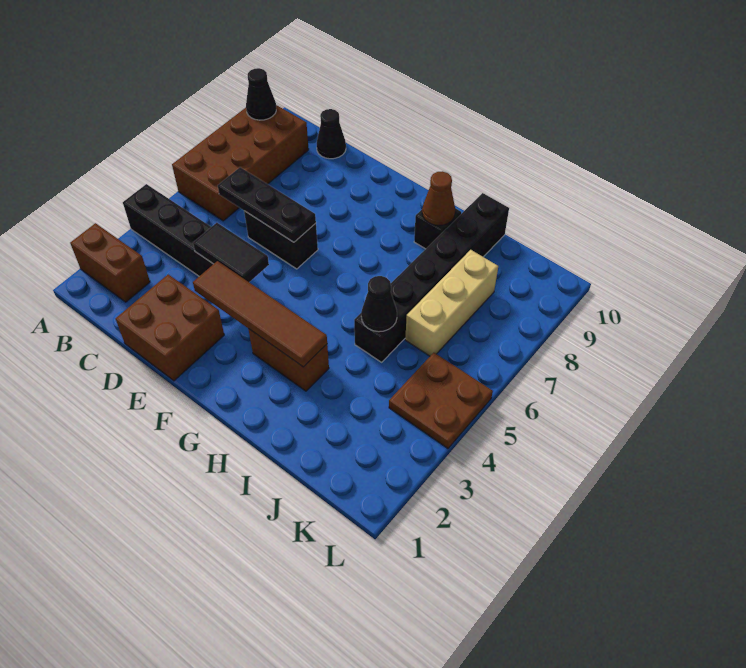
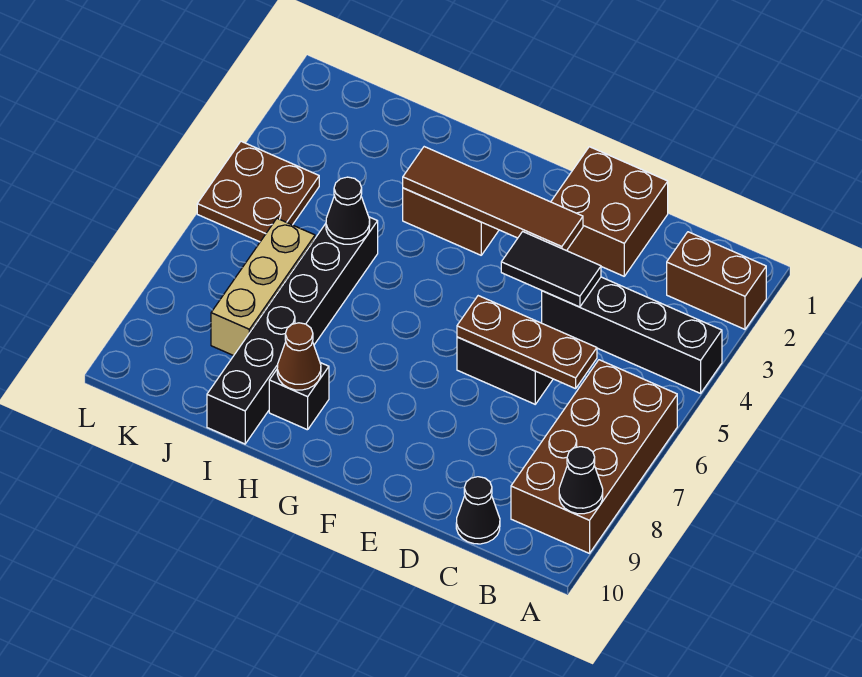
black 1x3 plate [218,167,316,242] -> brown 1x3 plate [457,296,597,389]

